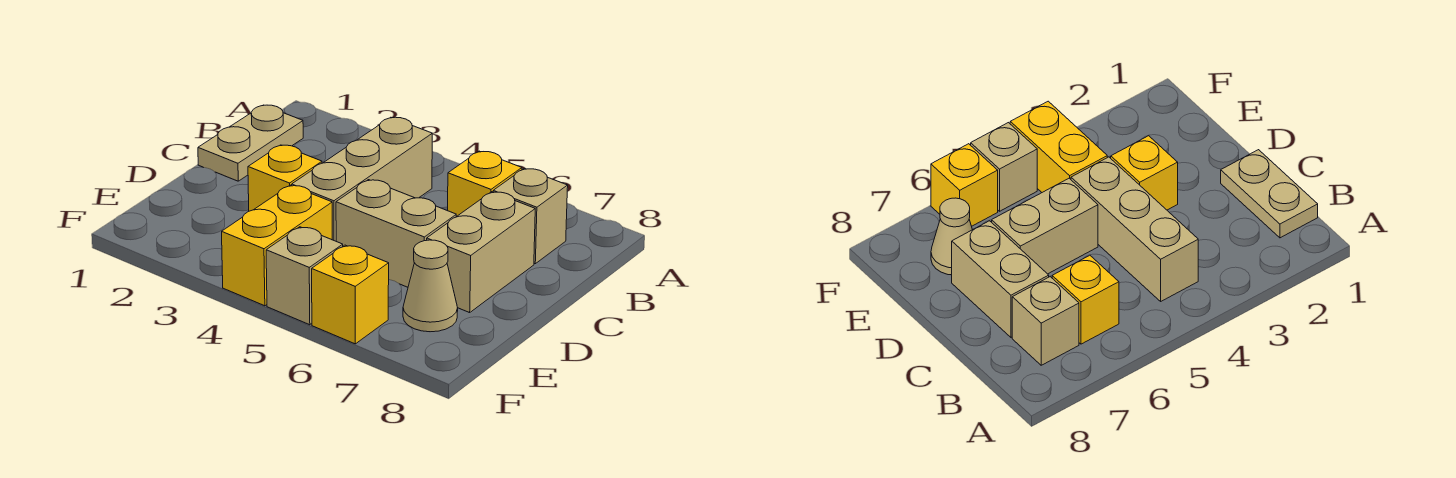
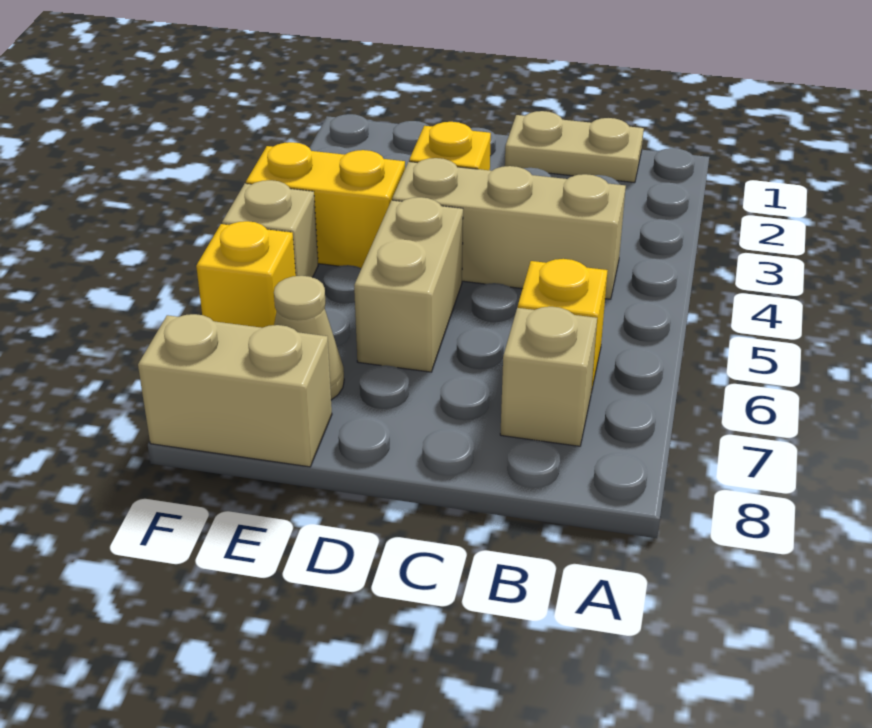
tan 1x2 brick [427,192,535,313] -> tan 1x2 brick moved to [138,314,332,467]

